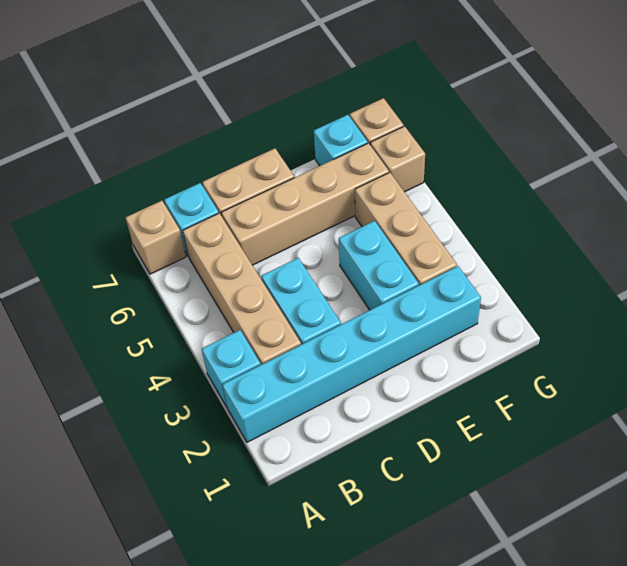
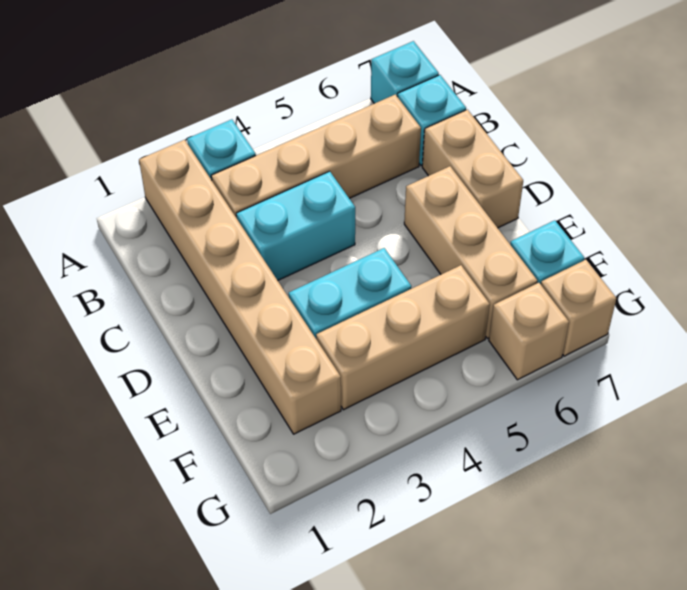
cyan 1x6 brick [222,266,481,442] -> tan 1x6 brick [139,140,341,434]
tan 1x1 brick [125,201,186,274] -> cyan 1x1 brick [371,41,439,104]
tan 1x4 brick [221,143,389,265] -> tan 1x3 brick [404,166,537,339]

